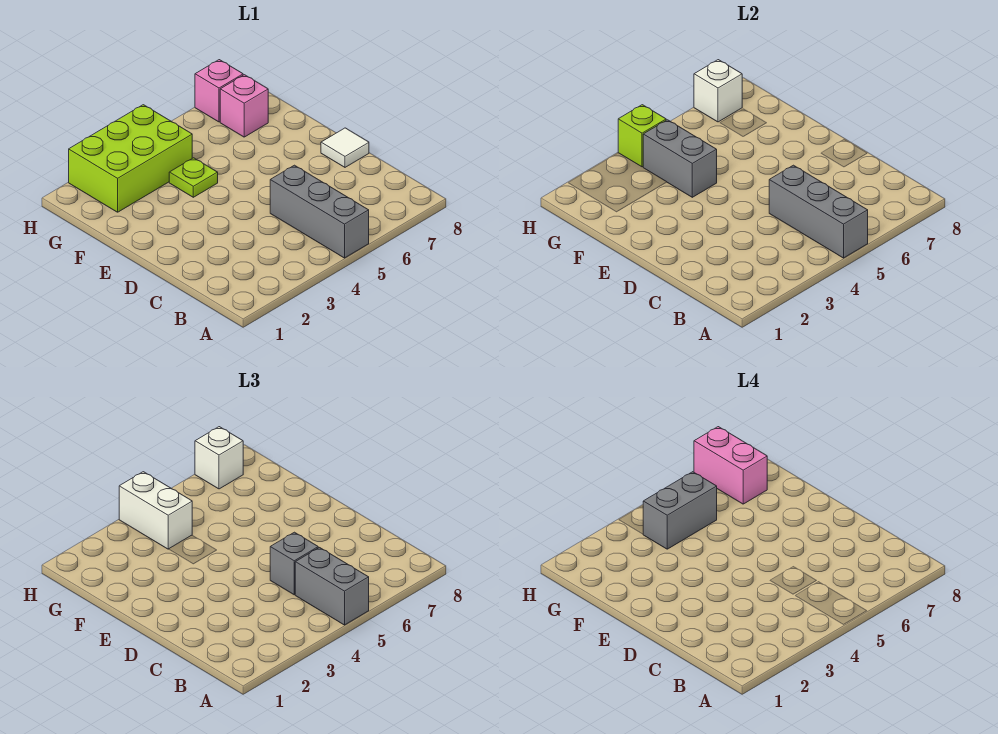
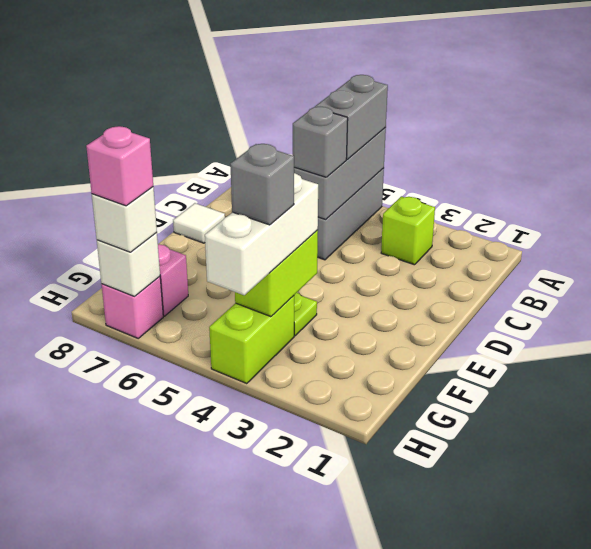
grey 1x2 brick [643,120,717,197] -> lime 1x2 brick [235,230,318,317]
lime 2x3 brick [69,105,192,212] -> lime 1x2 brick [209,296,294,384]
white 1x2 brick [119,472,192,549] -> white 1x3 brick [205,173,318,295]
grey 1x2 brick [643,472,717,549] -> grey 1x1 brick [230,144,294,225]
pink 1x2 brick [694,427,767,504] -> pink 1x1 brick [86,126,153,206]
lime 1x1 brick [618,105,666,167] -> lime 1x1 brick moved to [381,196,435,265]

